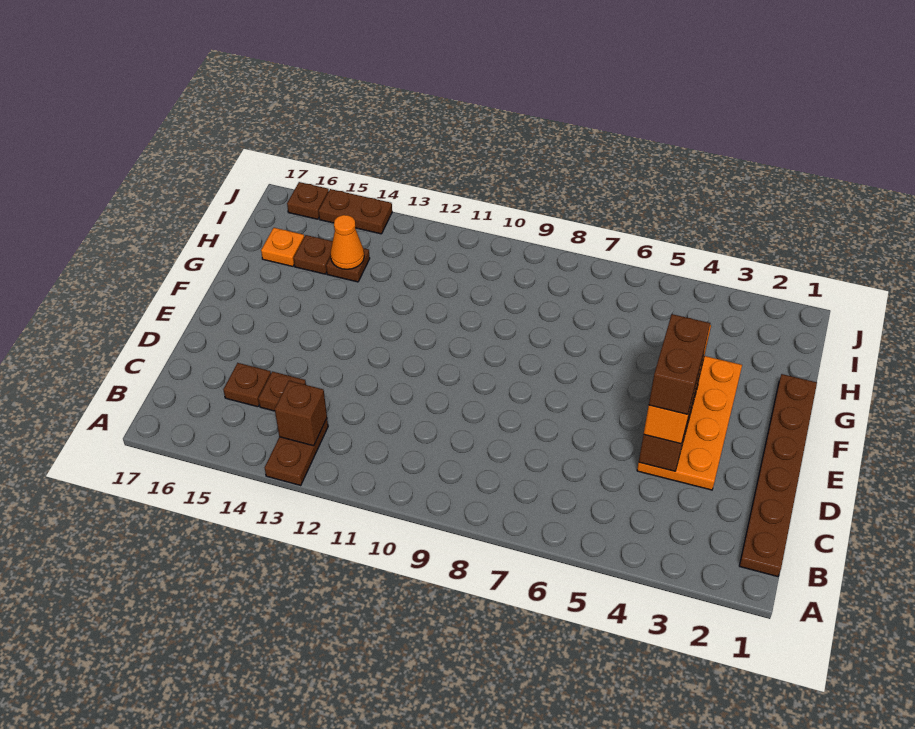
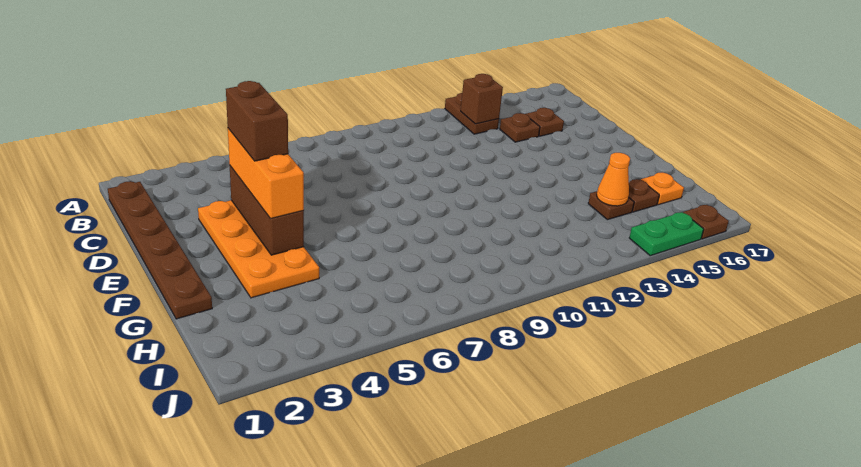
brown 1x2 plate [319,189,392,234] -> green 1x2 plate [629,212,704,256]

